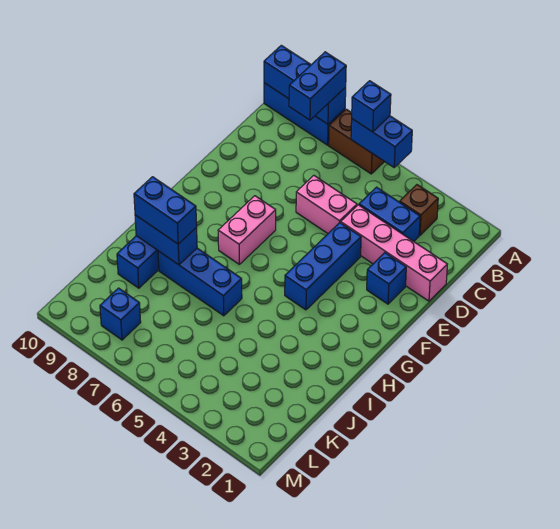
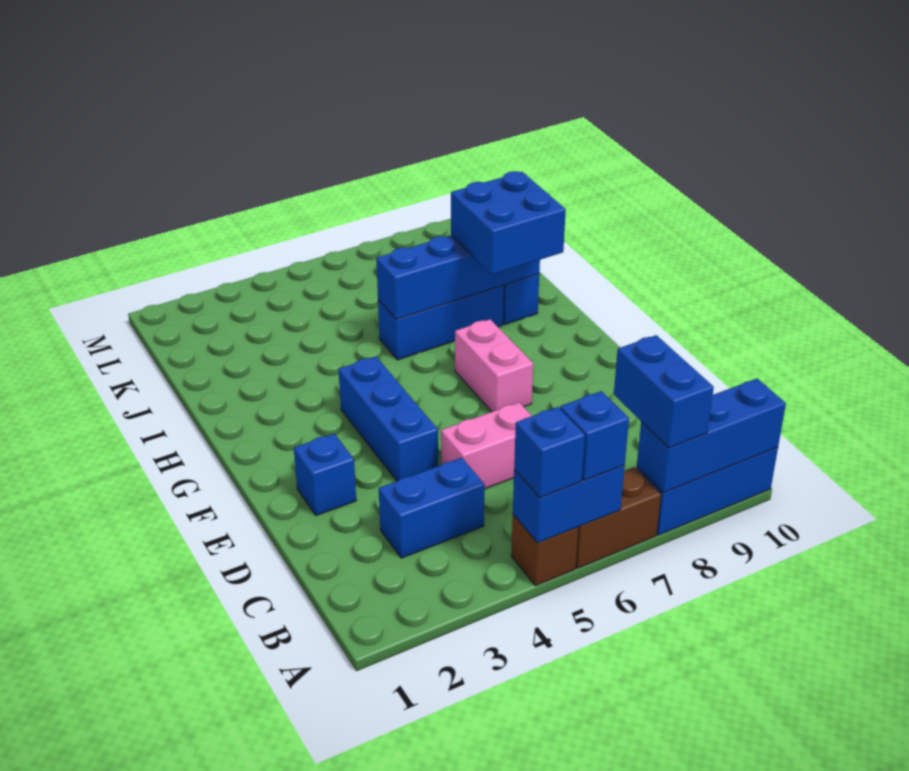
brown 1x1 brick [400,185,438,235] -> brown 1x1 brick moved to [511,515,578,586]
pink 1x4 brick [341,205,447,301] -> none
blue 1x2 brick [135,215,197,265] -> blue 1x4 brick [376,235,540,319]
blue 1x2 brick [134,177,197,244] -> blue 2x2 brick [451,171,566,275]
blue 1x1 brick [100,288,141,340] -> blue 1x1 brick moved to [514,407,585,497]

